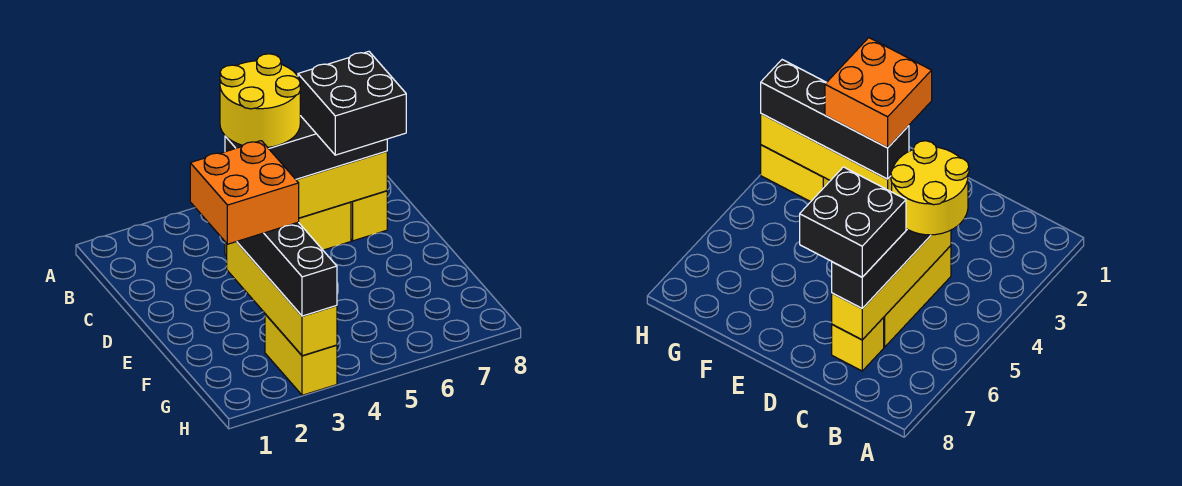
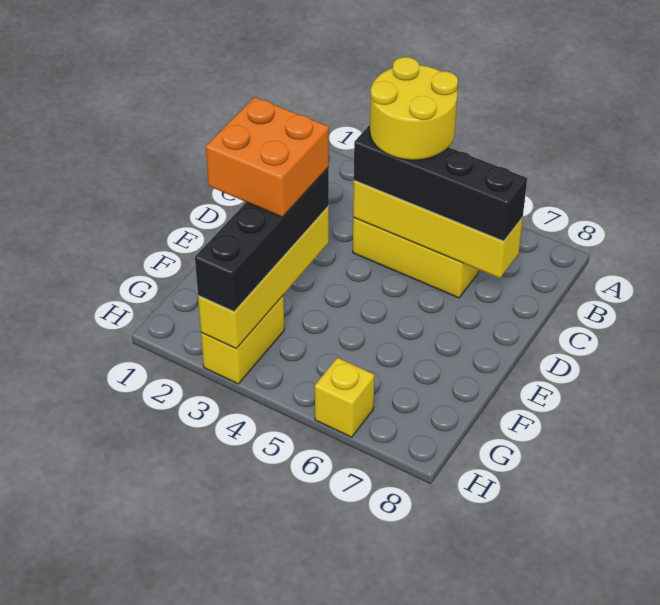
black 2x2 brick [298,52,406,155] -> none
yellow 1x1 brick [351,191,387,241] -> yellow 1x1 brick moved to [315,358,374,437]

